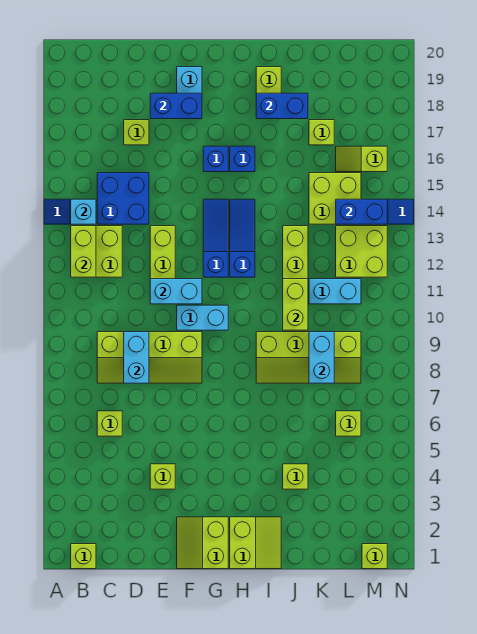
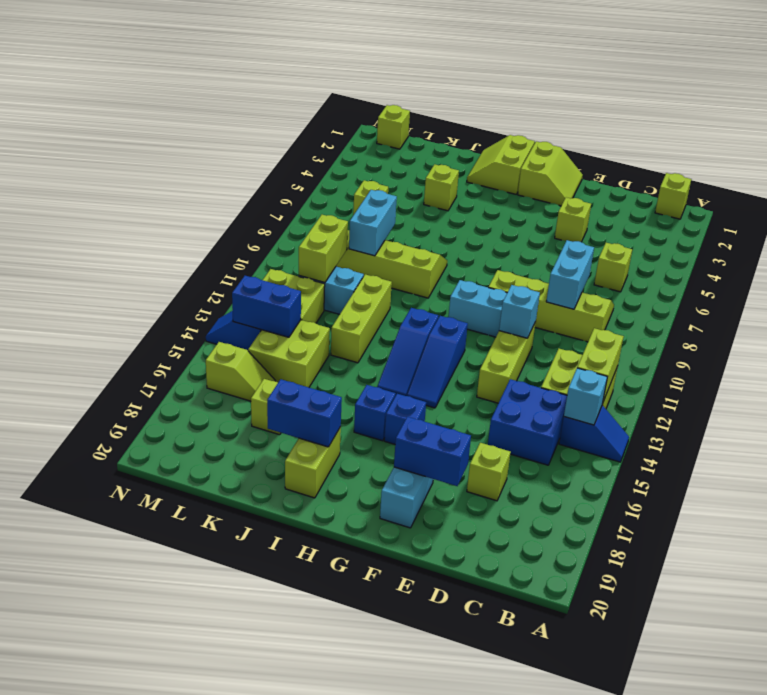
cyan 1x2 brick [150,279,202,304] -> cyan 1x1 brick [499,285,540,338]
lime 1x2 brick [283,279,308,330] -> lime 1x2 brick moved to [299,215,348,283]

